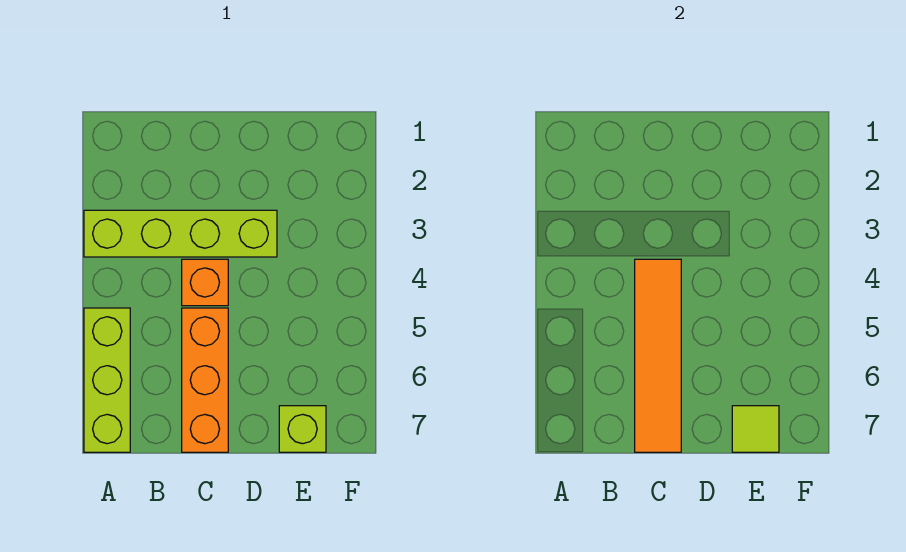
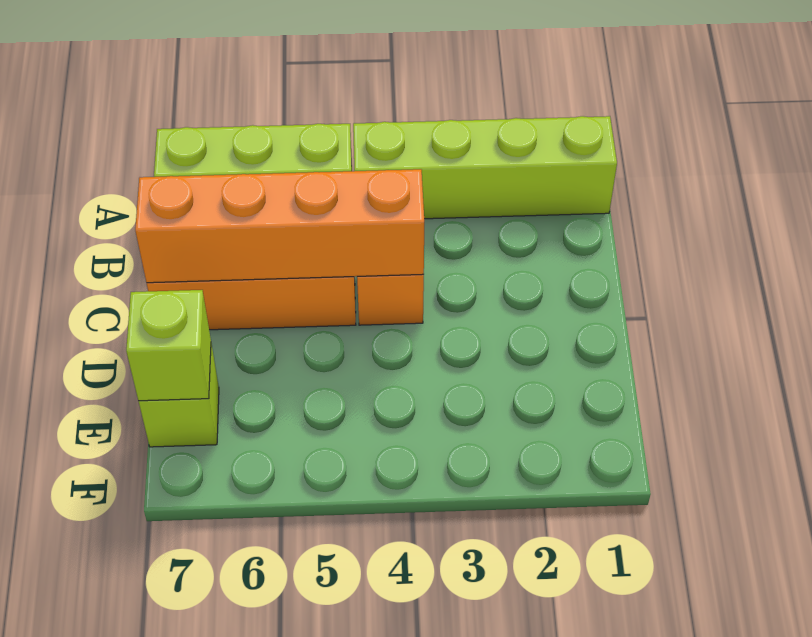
lime 1x4 brick [84,210,277,257] -> lime 1x4 brick turned to [353,116,617,219]
orange 1x4 tile [635,259,681,452] -> orange 1x4 brick [135,169,424,283]
lime 1x1 tile [732,406,779,452] -> lime 1x1 brick [126,290,211,401]

